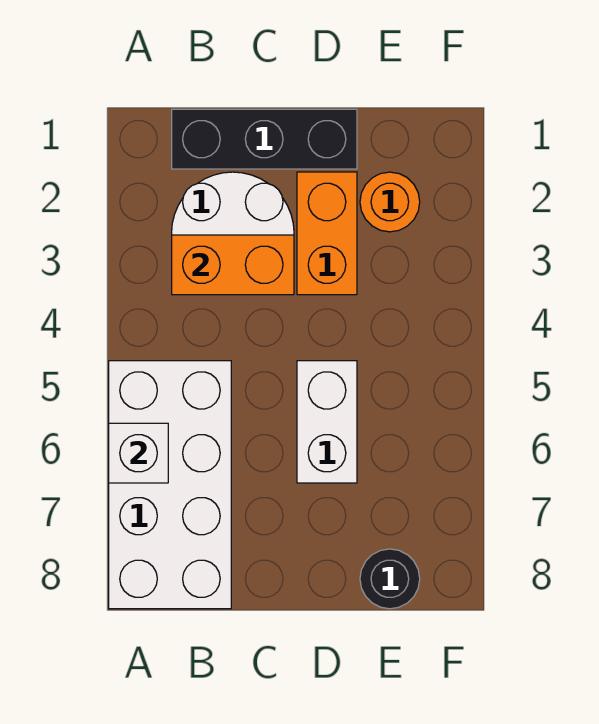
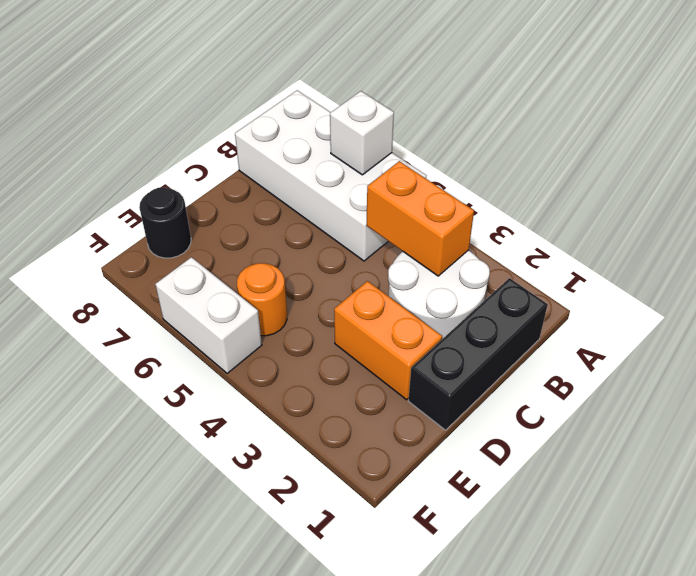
orange 1x2 brick [172,235,294,295] -> orange 1x2 brick turned to [367,161,474,276]
white 1x2 brick [297,361,357,483] -> white 1x2 brick moved to [155,257,262,373]
orange 1x1 round brick [360,172,420,232] -> orange 1x1 round brick moved to [237,263,287,336]

